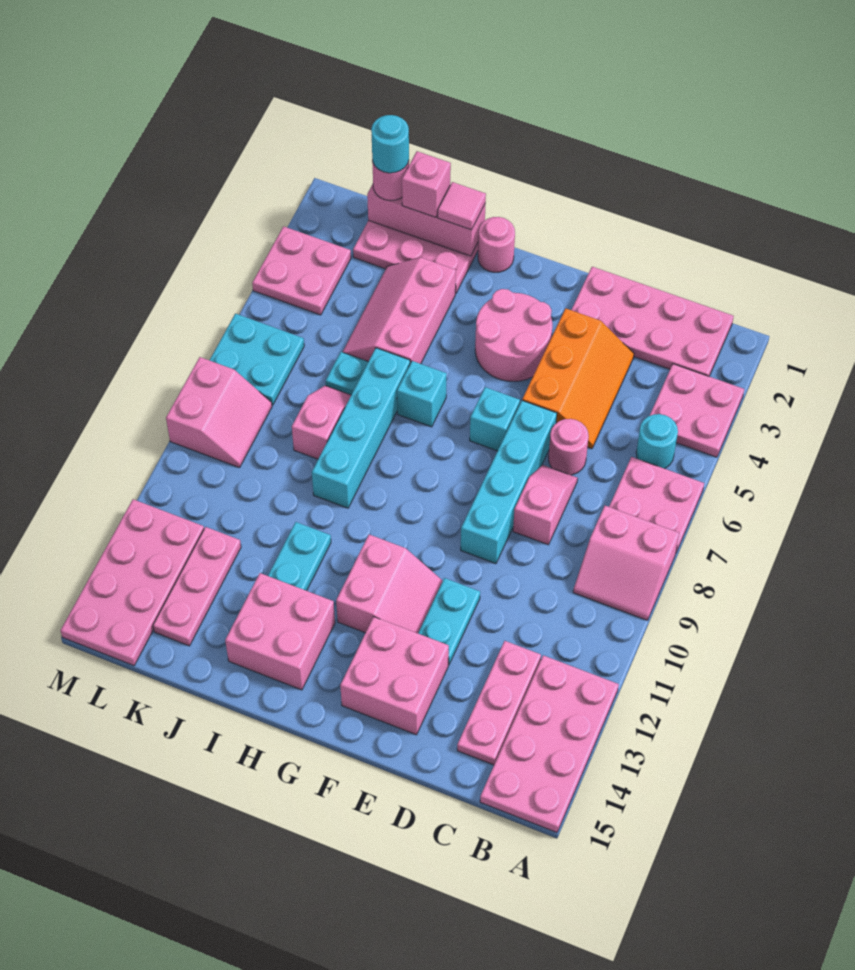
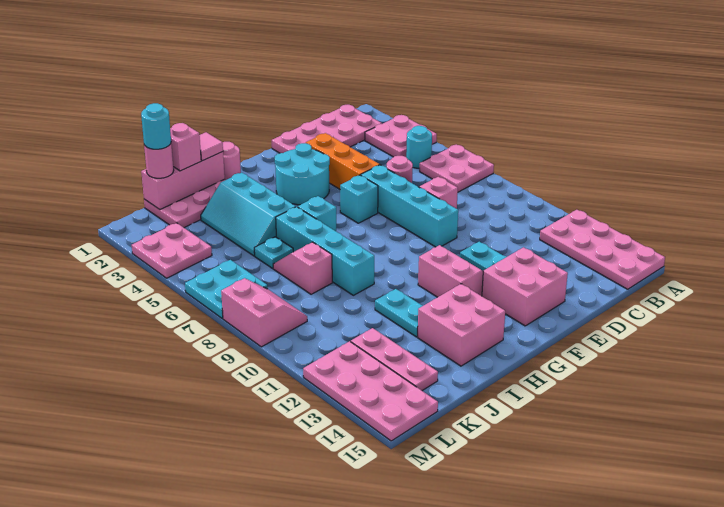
pink 2x2 slope [573,506,679,620] -> none
pink 1x3 plate [457,641,541,765] -> none
pink 2x2 round brick [475,289,552,381] -> cyan 2x2 round brick [275,143,330,205]
pink 2x3 slope [343,258,456,364] -> cyan 2x3 slope [201,173,296,256]

